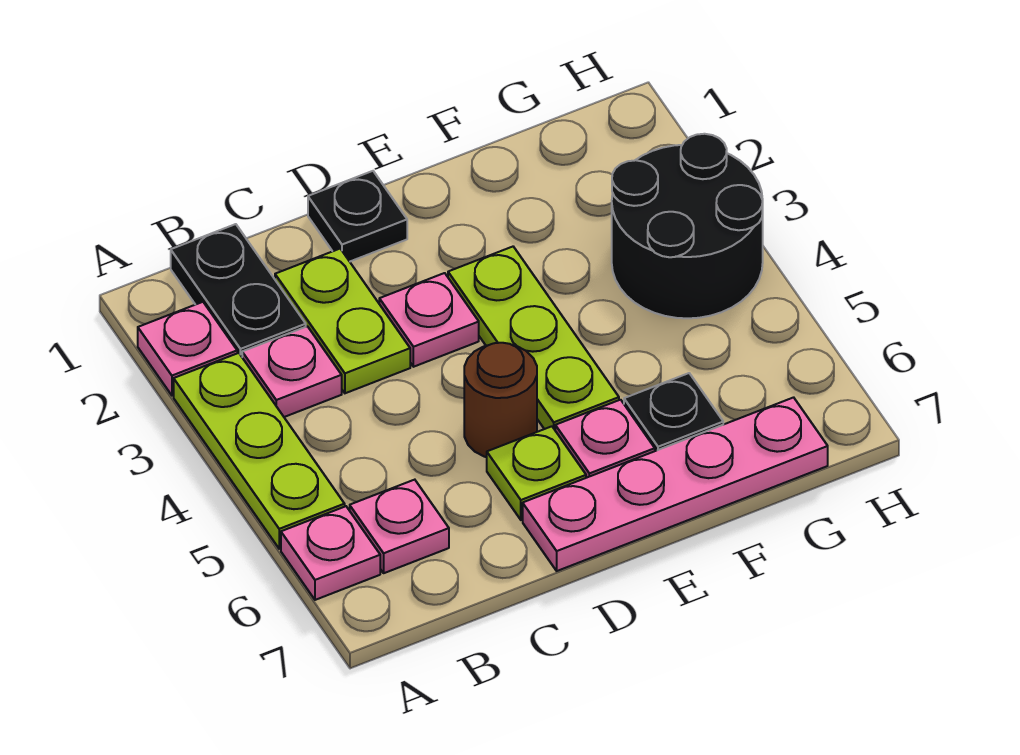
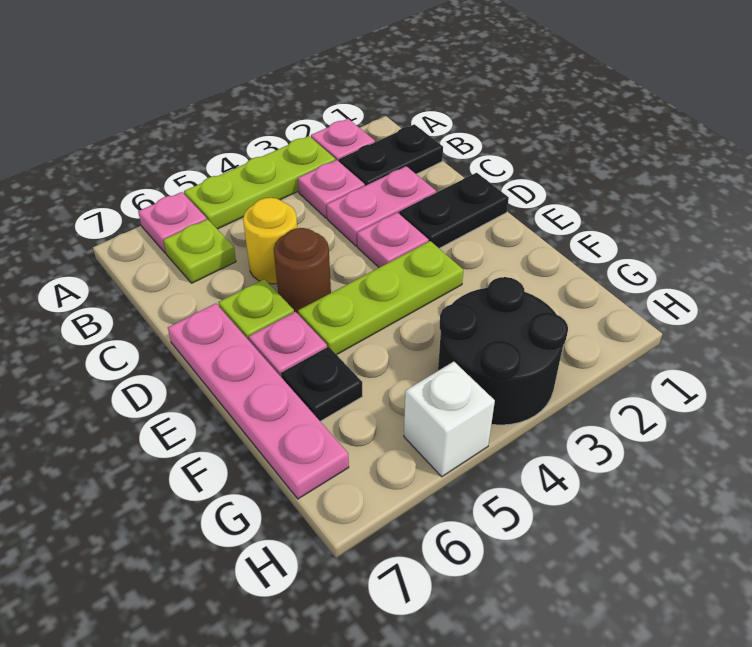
pink 1x1 plate [350,480,449,573] -> lime 1x1 plate [163,219,236,283]
lime 1x2 plate [275,249,410,393] -> pink 1x2 plate [327,166,436,246]
none -> yellow 1x1 round brick [243,198,297,284]
black 1x1 plate [308,171,407,261] -> black 1x2 plate [399,173,509,248]
none -> white 1x1 brick [404,362,495,477]

